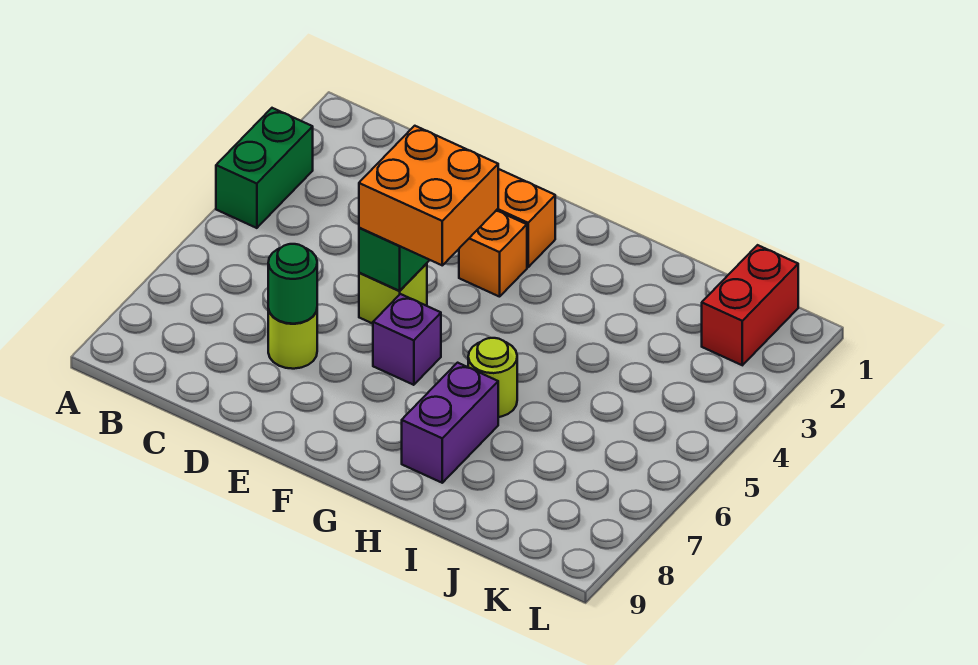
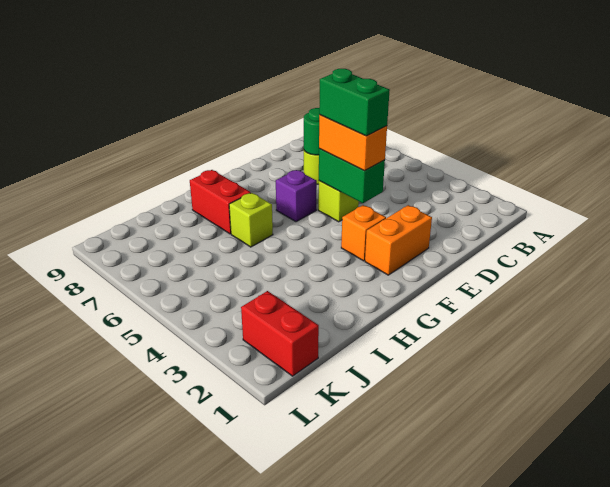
green 1x2 brick [216,108,313,228] -> green 1x2 brick moved to [319,69,390,136]
orange 2x2 brick [359,126,498,265] -> orange 1x2 brick [319,115,387,171]
lime 1x1 round brick [468,338,517,417] -> lime 1x1 brick [229,193,273,247]
purple 1x2 brick [402,363,498,483] -> red 1x2 brick [190,170,251,234]

